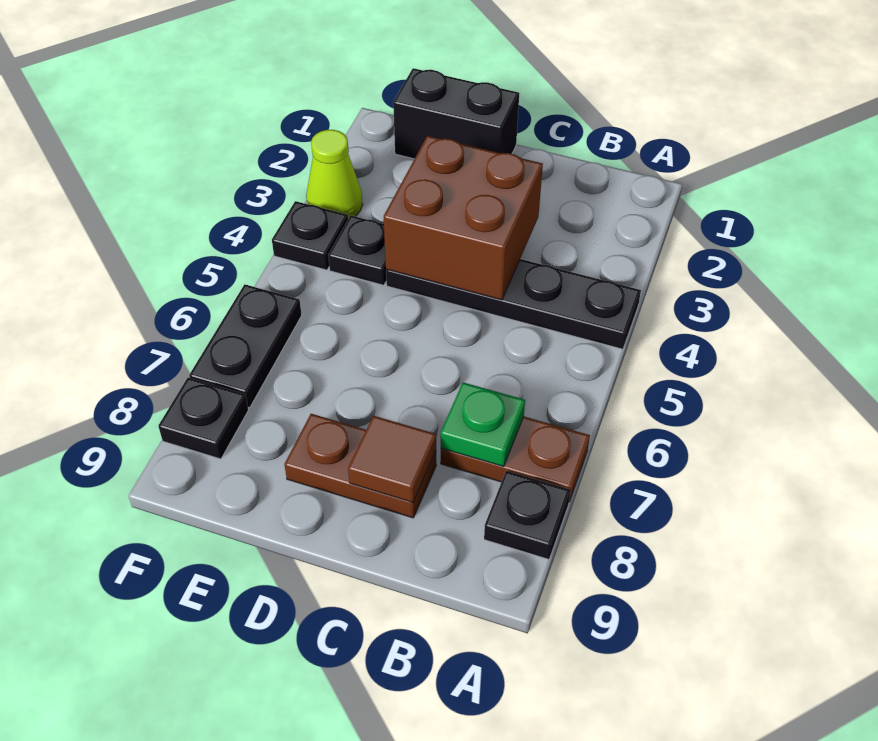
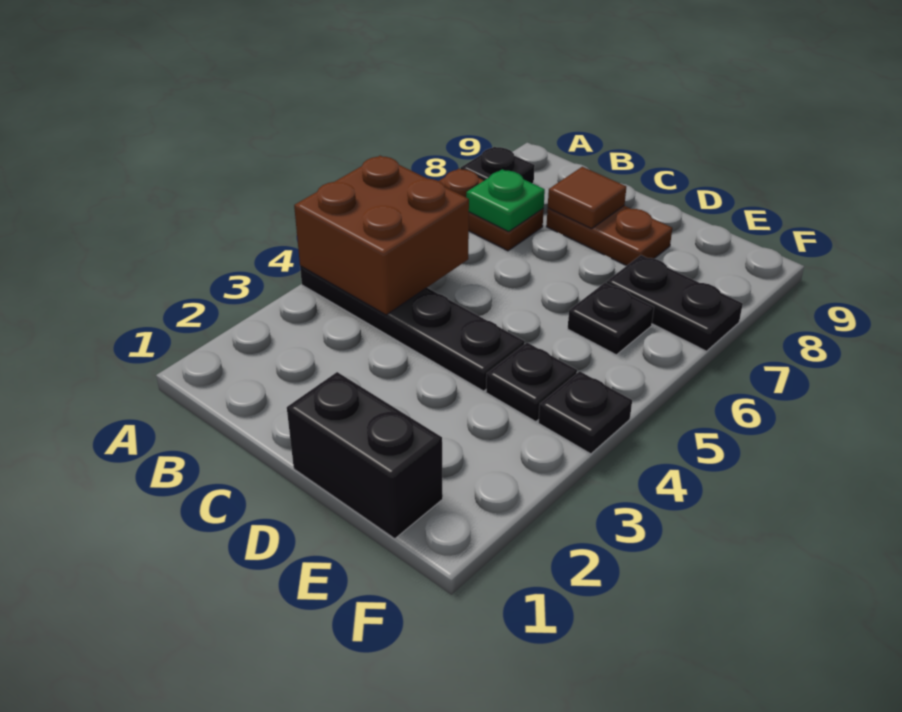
brown 2x2 brick [384,136,543,300] -> brown 2x2 brick moved to [294,156,469,315]
lime 1x1 cone [306,130,363,219] -> none
black 1x2 plate [189,284,302,408] -> black 1x2 plate turned to [607,255,743,351]
black 1x1 plate [158,378,248,459] -> black 1x1 plate moved to [568,283,654,355]

